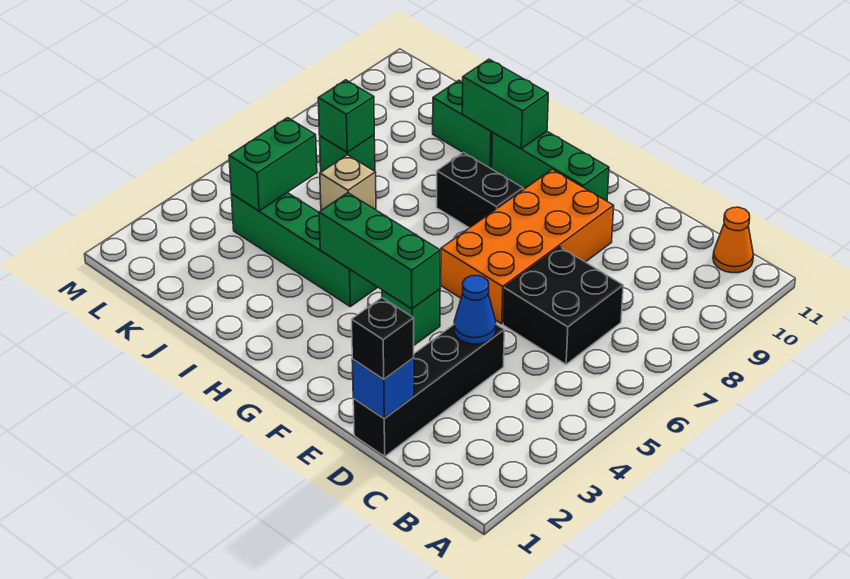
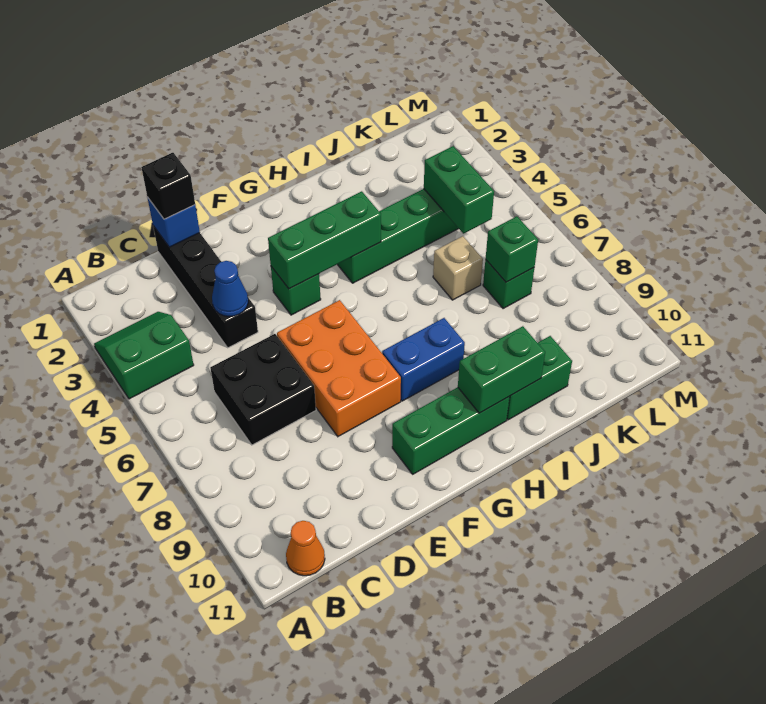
none -> green 2x2 slope [94,312,194,399]
orange 2x4 brick [441,169,614,324] -> orange 2x3 brick [277,300,401,436]
black 1x2 brick [437,152,523,228] -> blue 1x2 brick [382,318,465,401]

